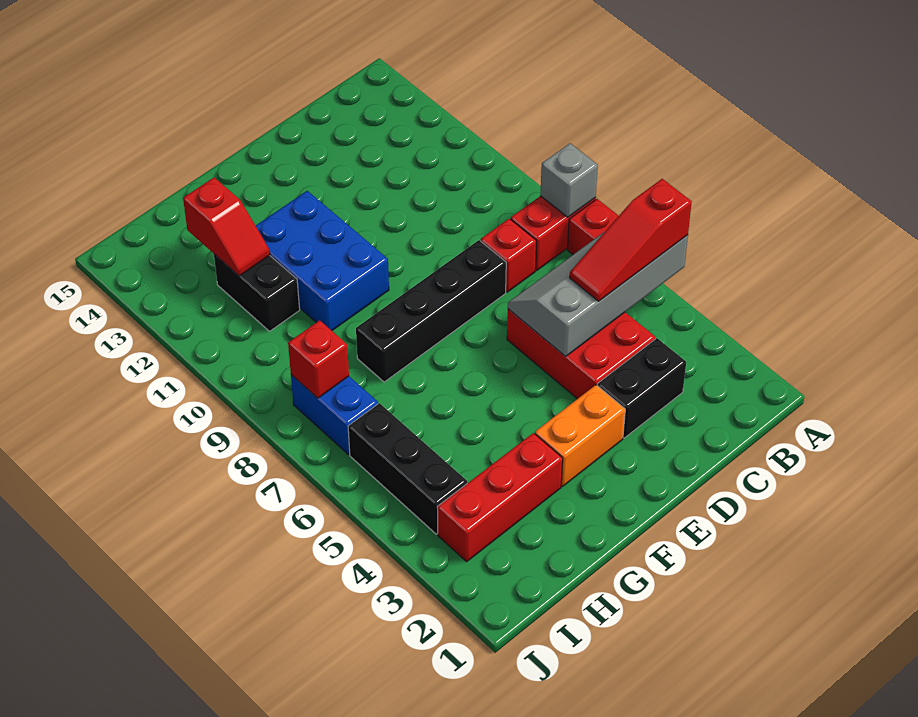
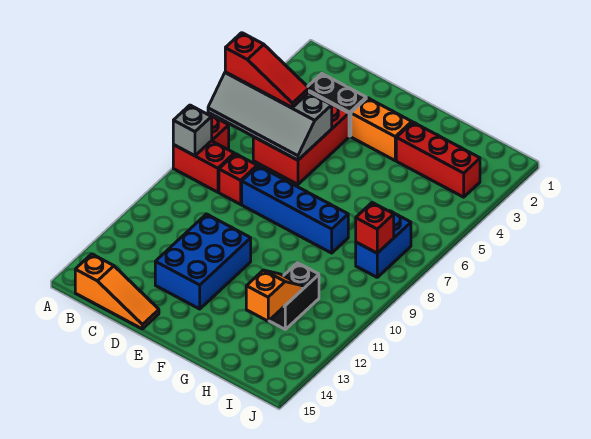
none -> orange 1x3 slope [75,254,159,329]
black 1x4 brick [356,240,506,382] -> blue 1x4 brick [242,166,348,253]
blue 2x3 brick [256,191,389,330] -> blue 2x3 brick moved to [155,214,251,309]
red 1x2 slope [183,178,270,276] -> orange 1x2 slope [246,270,302,321]
black 1x3 brick [348,403,467,534] -> none

